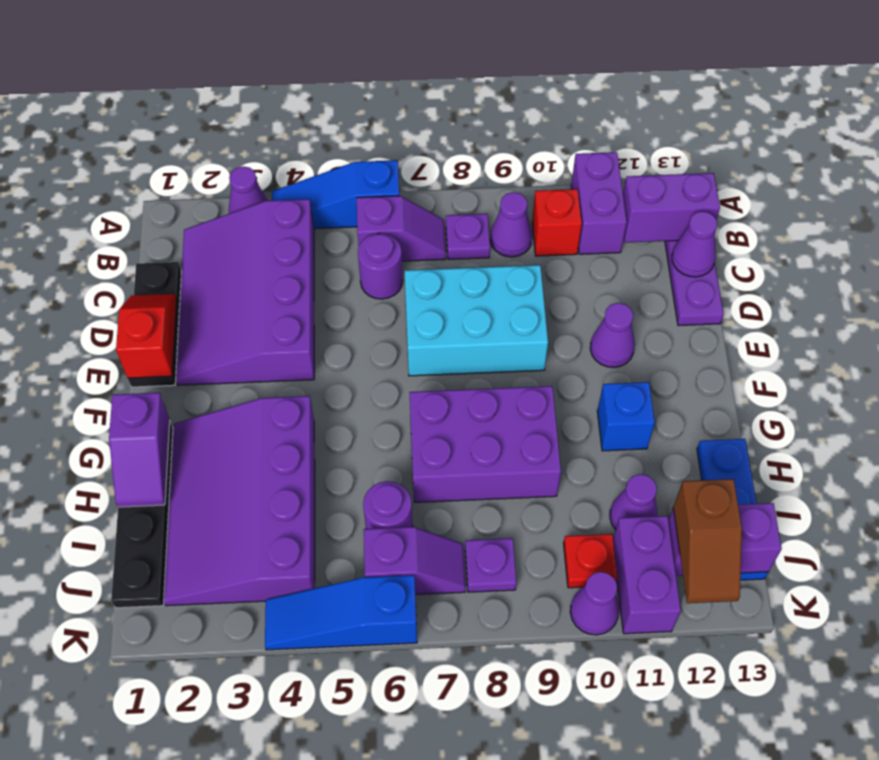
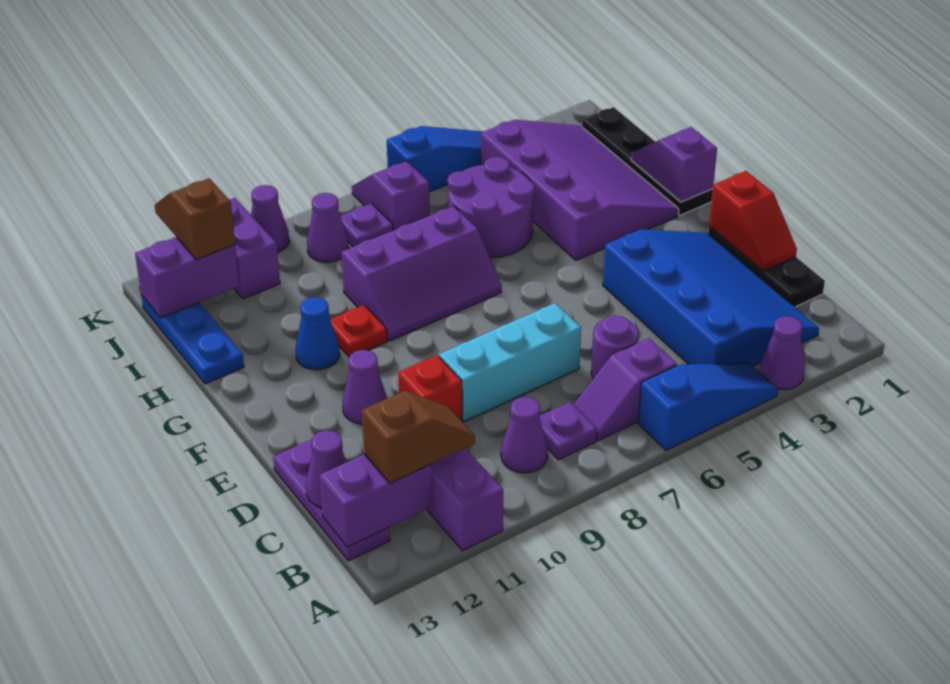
purple 3x4 slope [176,199,314,385] -> blue 3x4 slope [603,230,819,366]
red 1x1 brick [532,189,582,256] -> red 1x1 brick moved to [398,355,462,421]
none -> brown 1x2 slope [362,391,475,483]
cyan 2x3 brick [405,265,548,376] -> cyan 1x3 brick [439,303,581,421]
purple 2x3 brick [409,386,561,502] -> purple 2x3 slope [341,206,502,341]
blue 1x1 brick [597,382,655,451] -> blue 1x1 cone [295,297,340,370]
purple 1x1 round brick [363,481,413,529] -> purple 2x2 round brick [447,157,535,257]
purple 1x1 cone [610,474,657,530] -> purple 1x1 cone moved to [307,193,349,262]
purple 1x2 slope [364,527,466,595] -> purple 1x2 slope turned to [352,161,430,230]
red 1x1 plate [564,534,618,588] -> red 1x1 plate moved to [330,305,387,357]

